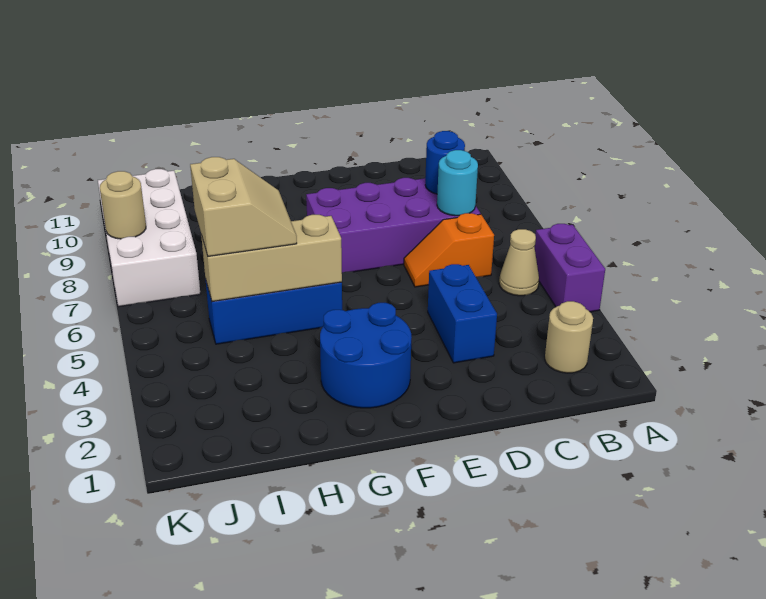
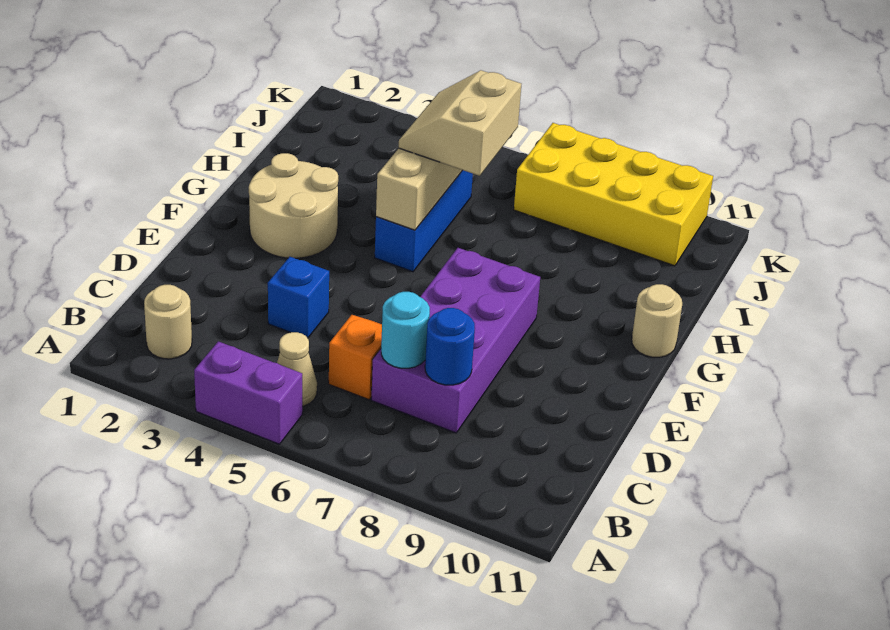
blue 1x2 brick [428,264,497,363] -> blue 1x1 brick [268,257,329,338]
blue 2x2 round brick [320,303,412,408] -> tan 2x2 round brick [249,153,338,258]
tan 2x2 slope [190,157,297,256] -> tan 2x2 slope turned to [399,70,521,176]
white 2x4 brick [98,169,200,307] -> yellow 2x4 brick [514,123,713,266]
tan 1x1 round brick [100,171,146,239] -> tan 1x1 round brick moved to [632,284,682,357]

